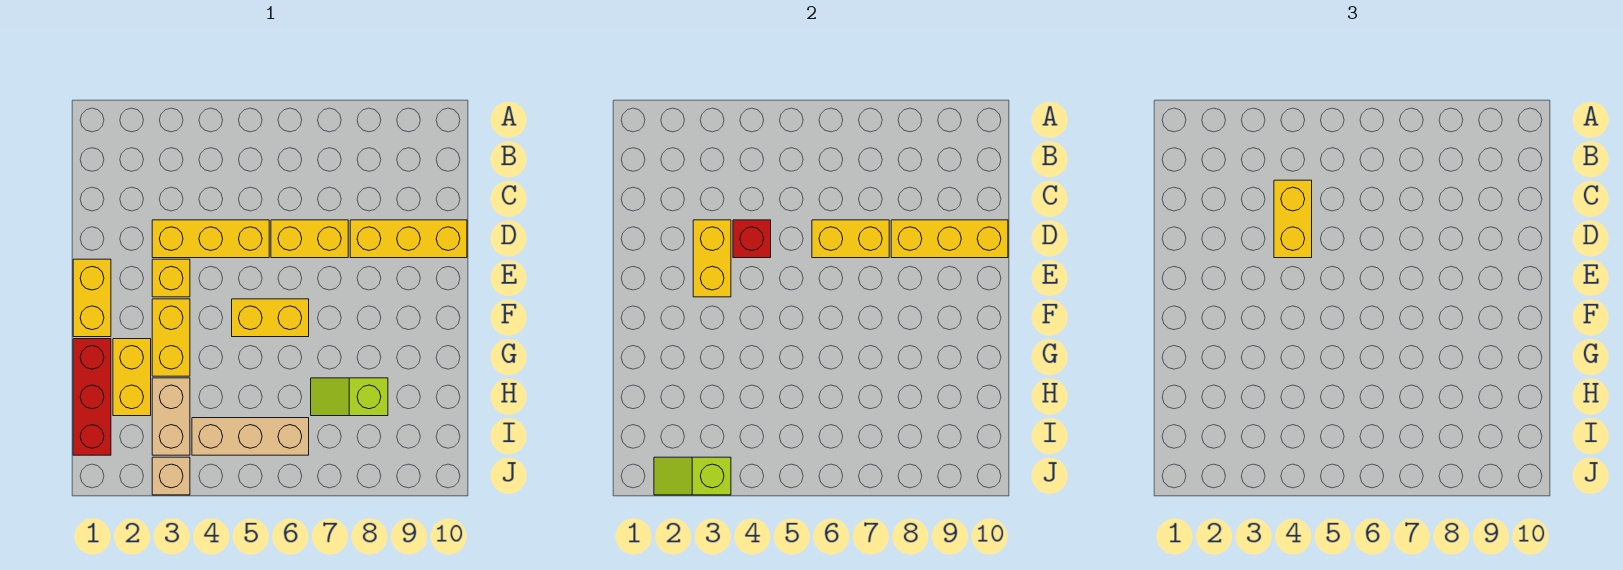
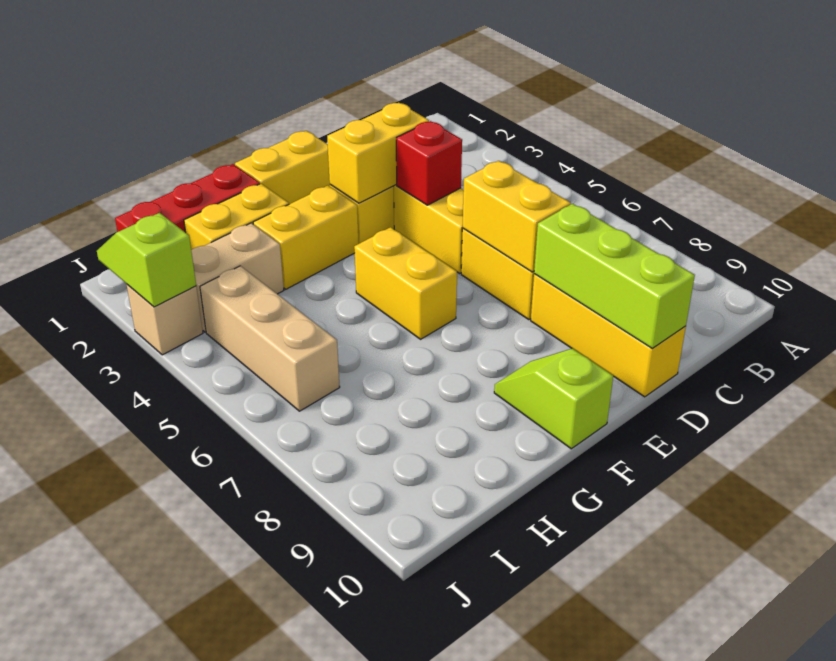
yellow 1x2 brick [1274,180,1312,258] -> none
yellow 1x3 brick [891,220,1008,258] -> lime 1x3 brick [534,204,695,349]
lime 1x2 slope [311,378,388,416] -> lime 1x2 slope moved to [494,348,613,449]

